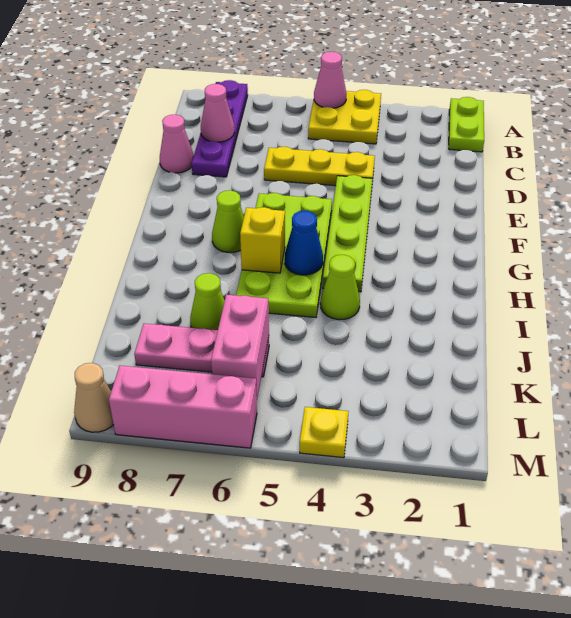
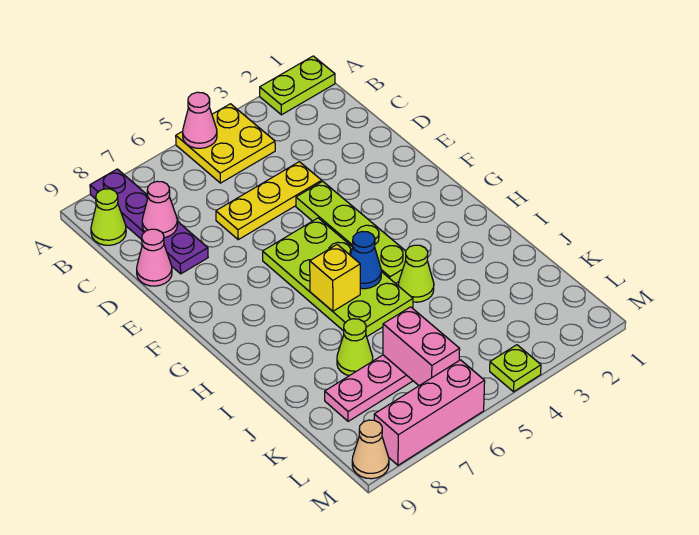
lime 1x2 plate [449,97,484,152] -> lime 1x2 plate turned to [260,56,335,115]
lime 1x1 cone [212,190,244,252] -> lime 1x1 cone moved to [91,189,126,245]
yellow 1x1 plate [300,407,349,458] -> lime 1x1 plate [490,345,541,392]

